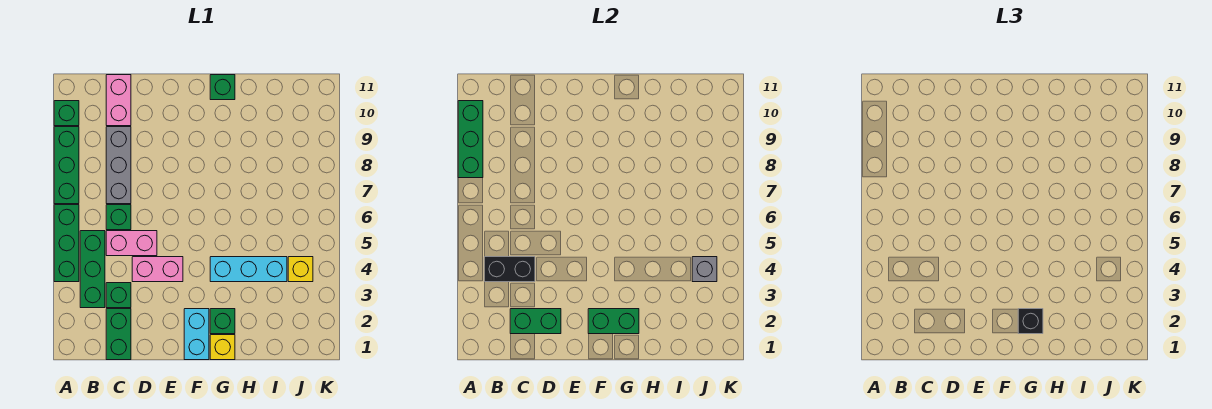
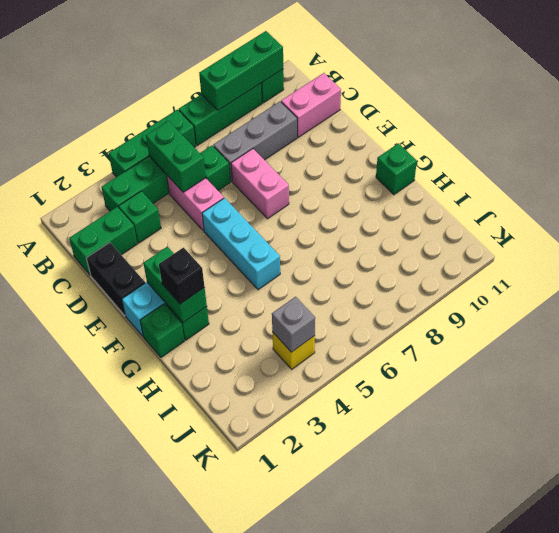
black 1x2 brick [484,257,535,282] -> black 1x2 brick moved to [87,243,145,315]
green 1x2 brick [510,309,561,334] -> green 1x2 brick moved to [146,121,206,192]
pink 1x2 brick [132,257,183,282] -> pink 1x2 brick moved to [231,149,289,219]
yellow 1x1 brick [210,335,235,360] -> green 1x1 brick [140,304,184,357]
cyan 1x3 brick [210,257,287,282] -> cyan 1x3 brick moved to [202,198,280,290]

